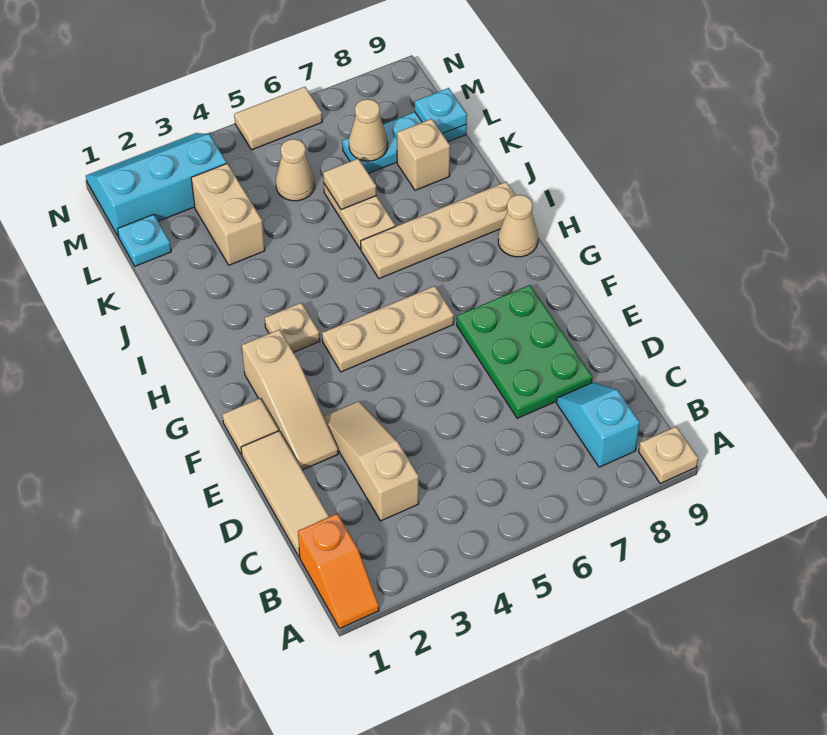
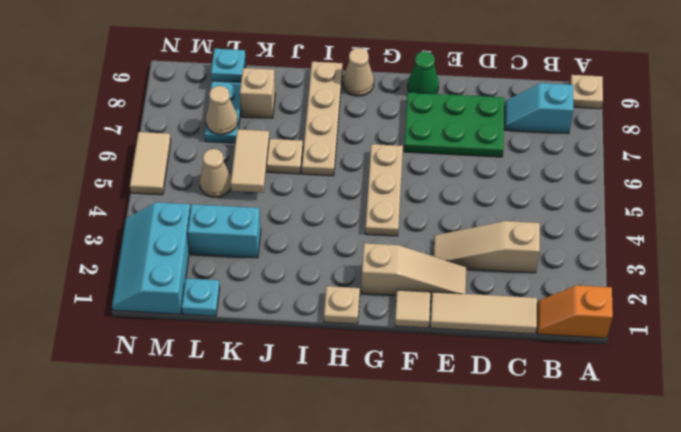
orange 1x2 slope [298,514,379,629] -> orange 1x2 slope turned to [537,285,613,338]
none -> green 1x1 cone [408,51,439,94]
tan 1x1 plate [265,303,320,352] -> tan 1x1 plate moved to [324,286,360,324]
tan 1x2 brick [191,164,265,265] -> cyan 1x2 brick [188,204,261,258]
tan 1x1 tile [323,158,376,210] -> tan 1x2 tile [231,129,269,193]

